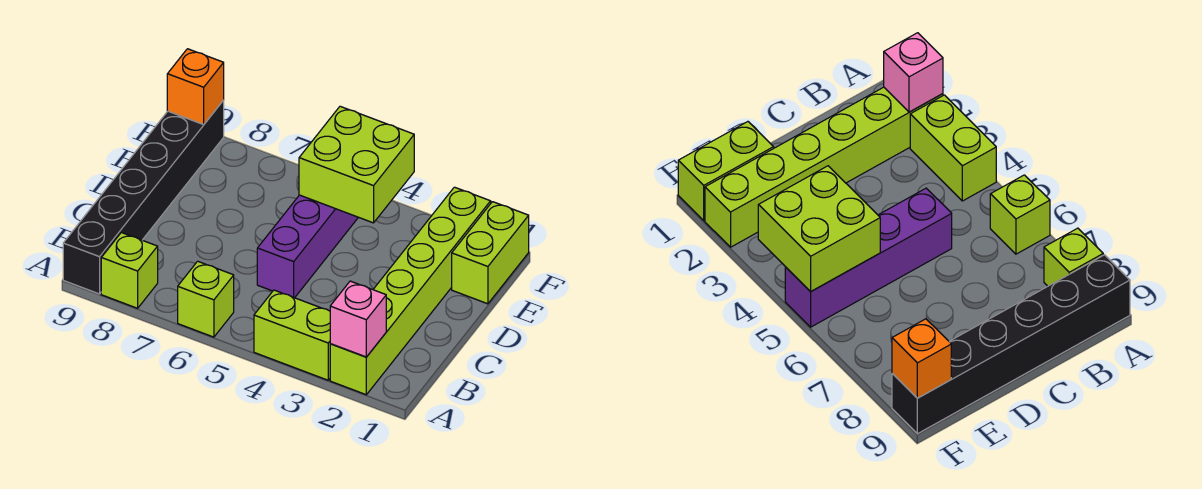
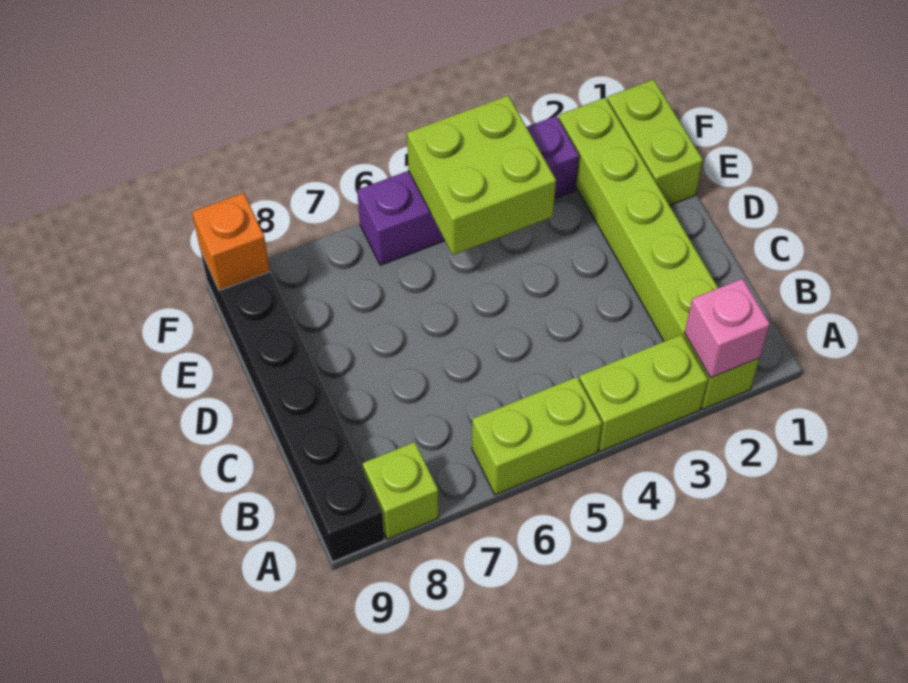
lime 1x1 brick [178,261,234,337] -> lime 1x2 brick [472,377,602,495]
purple 1x4 brick [257,195,358,298] -> purple 1x4 brick turned to [357,116,579,265]

